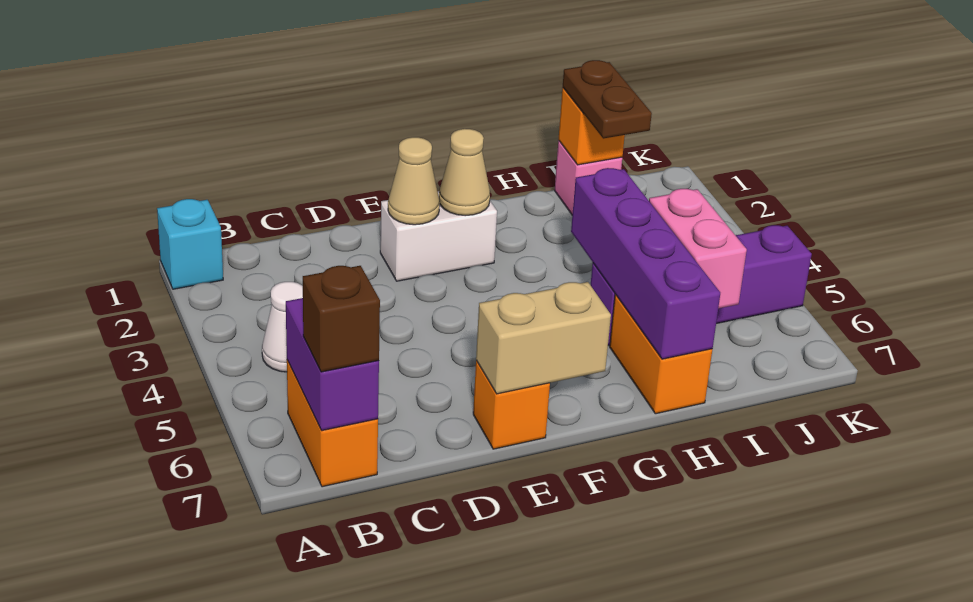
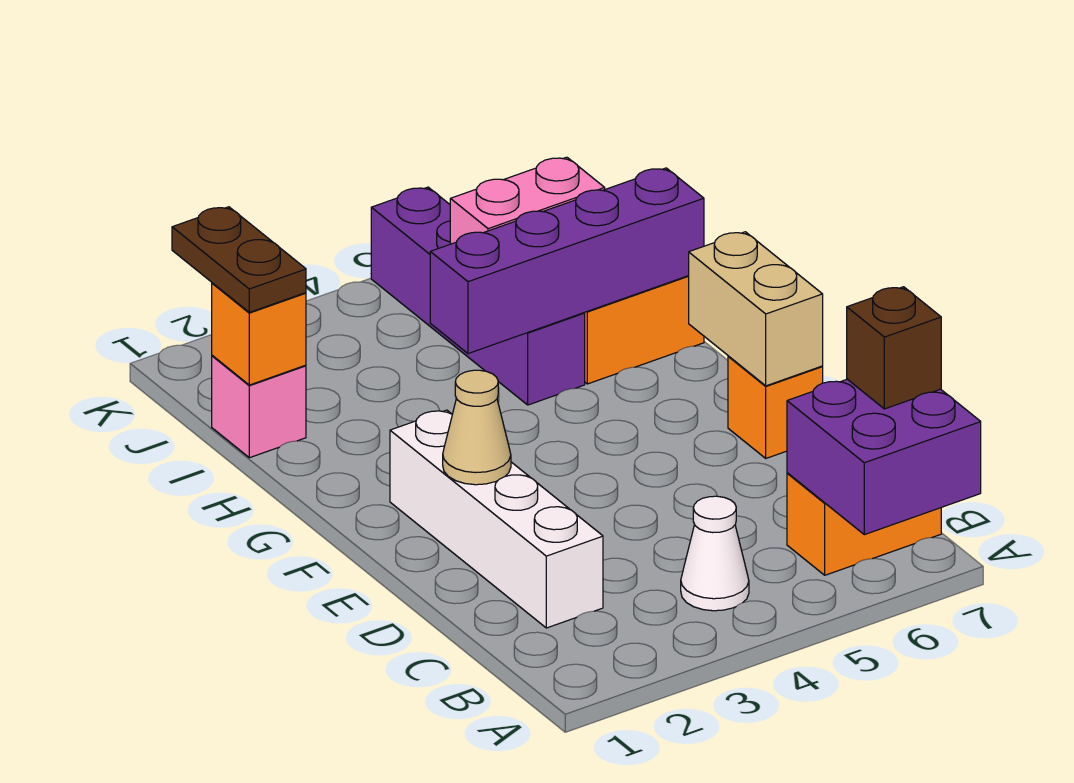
cyan 1x1 brick [157,199,223,289] -> none
purple 1x2 brick [286,298,379,431] -> purple 2x2 brick [787,379,981,535]
white 1x2 brick [380,191,497,281] -> white 1x4 brick [390,410,603,628]
tan 1x1 cone [439,129,490,216] -> none
brown 1x2 plate [563,60,652,138] -> brown 1x2 plate turned to [172,207,306,312]

